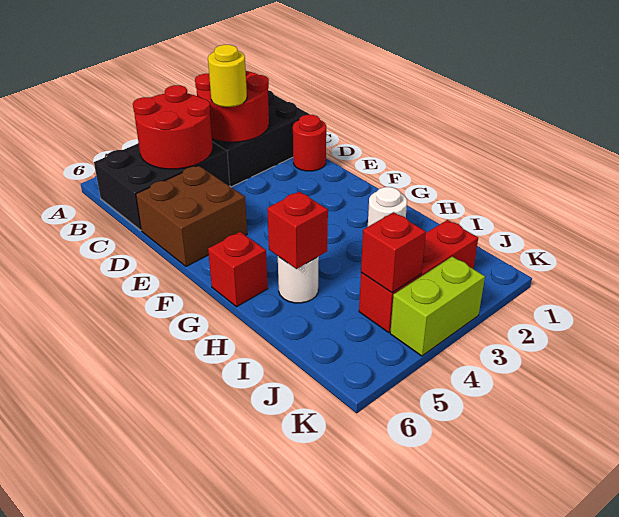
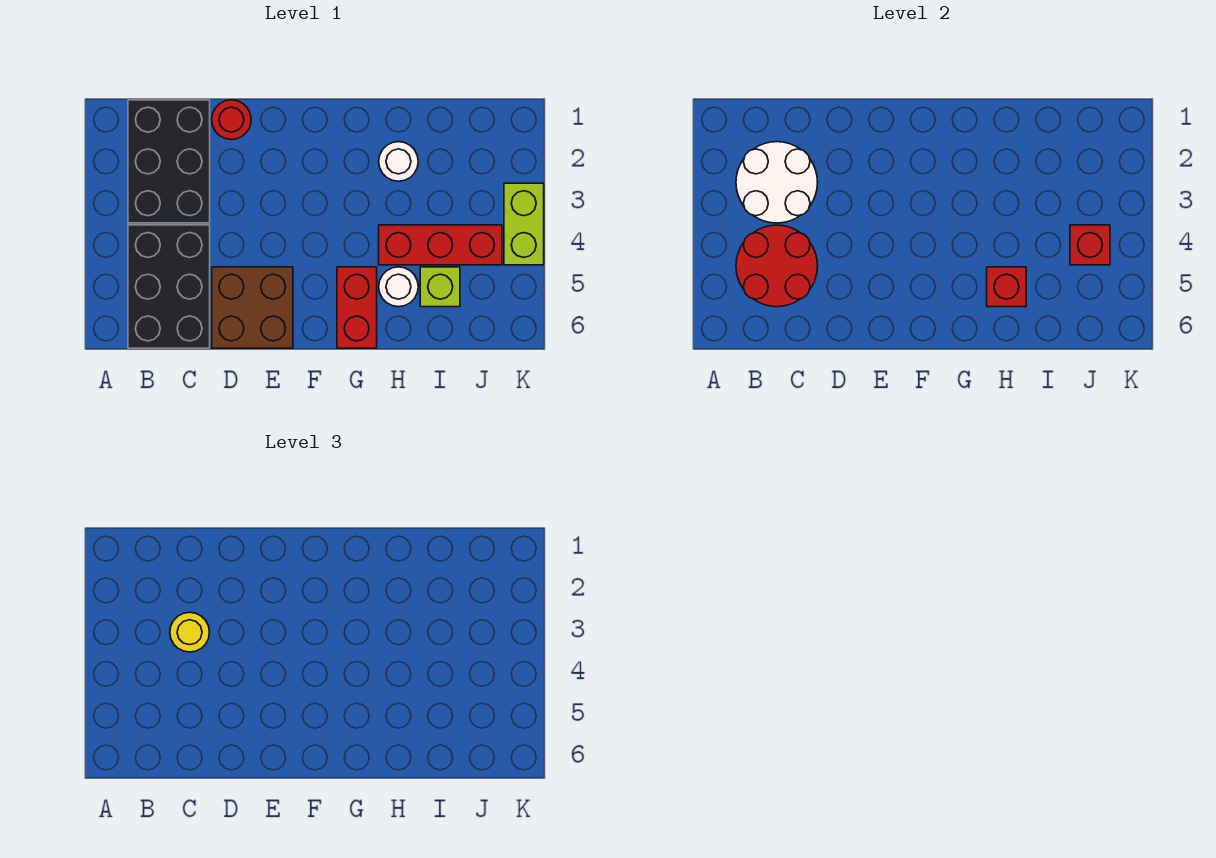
red 2x2 round brick [195,69,269,142] -> white 2x2 round brick [736,142,818,223]
red 1x1 brick [208,232,268,307] -> red 1x2 brick [337,267,377,348]
none -> lime 1x1 brick [420,267,460,307]
red 1x3 brick [359,220,478,333] -> red 1x3 brick turned to [379,225,502,265]

